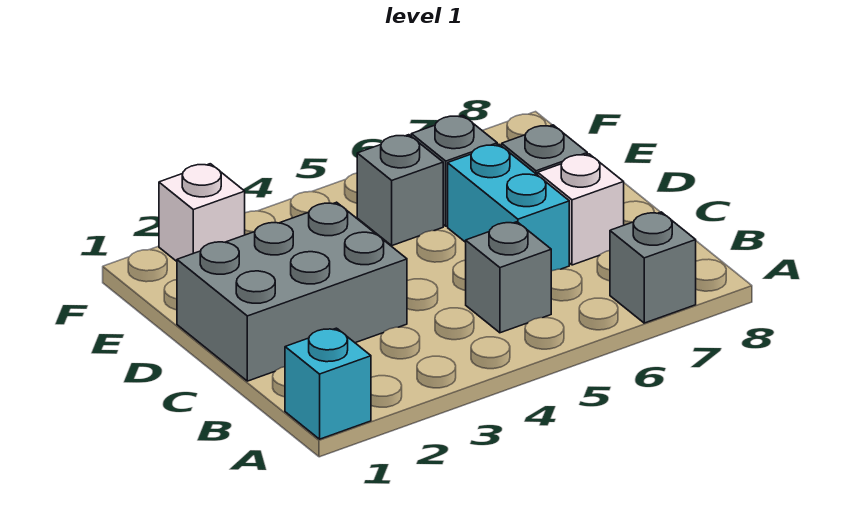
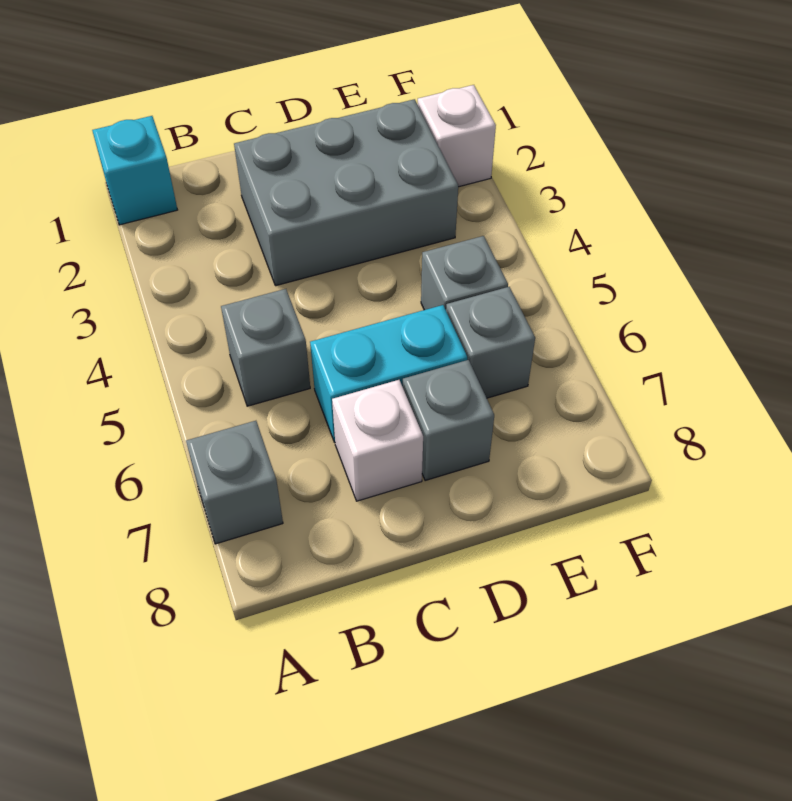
grey 2x3 brick [177,202,407,381] -> grey 2x3 brick turned to [234,99,458,286]

